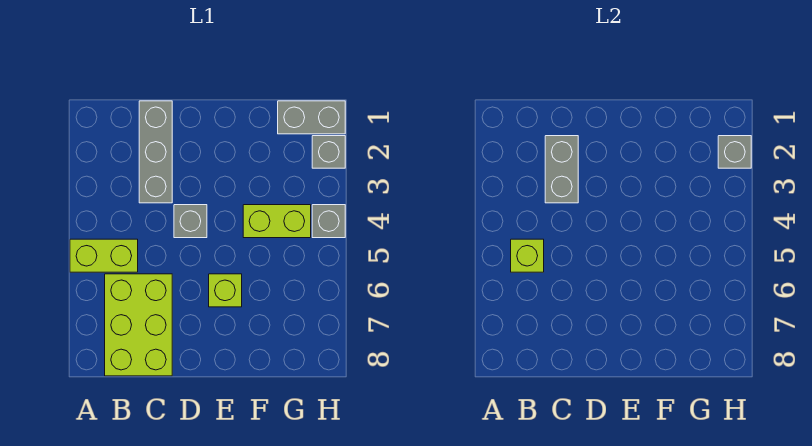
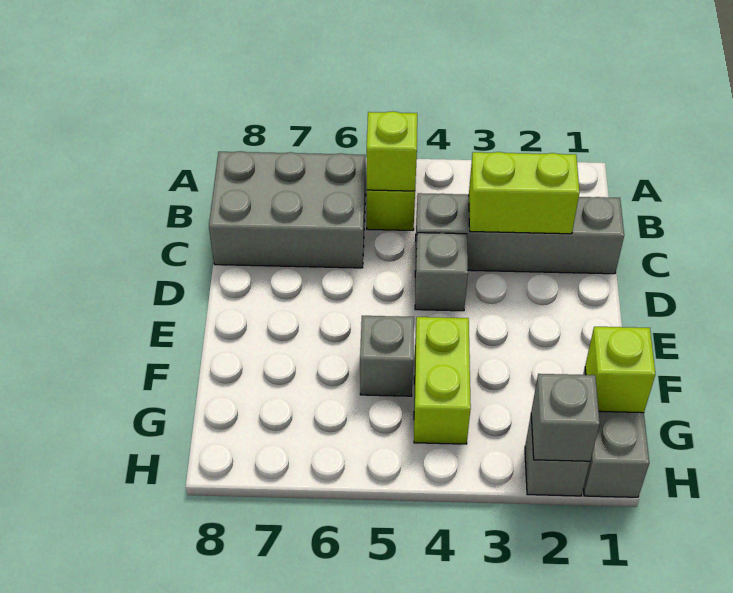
lime 2x3 brick [105,274,172,376] -> grey 2x3 brick [209,151,366,268]
grey 1x3 brick [139,101,172,203] -> grey 1x4 brick [416,193,624,274]
grey 1x2 brick [545,136,578,203] -> lime 1x2 brick [469,152,580,234]
lime 1x1 brick [209,274,242,307] -> lime 1x1 brick moved to [585,327,655,413]
grey 1x1 brick [312,205,345,238] -> grey 1x1 brick moved to [360,316,414,396]

